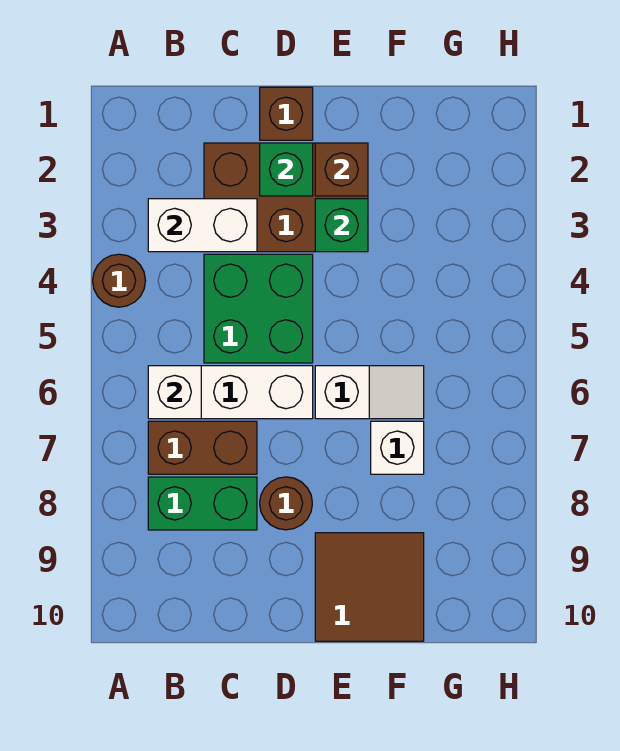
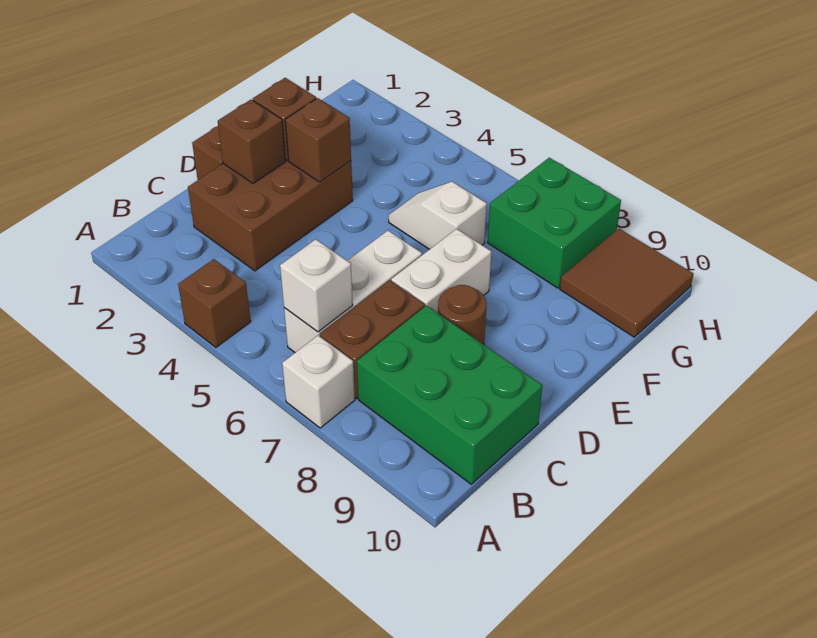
brown 1x1 round brick [93,254,146,307] -> brown 1x1 brick [178,259,251,347]
white 1x2 brick [148,199,257,252] -> white 1x2 brick moved to [391,229,491,313]
green 1x2 brick [148,477,257,530] -> green 2x3 brick [357,305,542,484]
green 2x2 brick [204,254,313,363] -> green 2x2 brick moved to [488,158,621,288]
green 1x1 brick [260,143,313,196] -> brown 1x1 brick [218,100,285,183]
green 1x1 brick [315,199,368,252] -> brown 1x1 brick [285,98,351,182]
white 1x2 slope [315,366,424,419] -> white 1x2 slope turned to [388,182,487,249]
brown 2x2 tile [315,533,424,641] -> brown 2x2 tile moved to [560,229,693,337]
white 1x1 brick [371,421,424,474] -> white 1x1 brick moved to [282,336,355,428]

